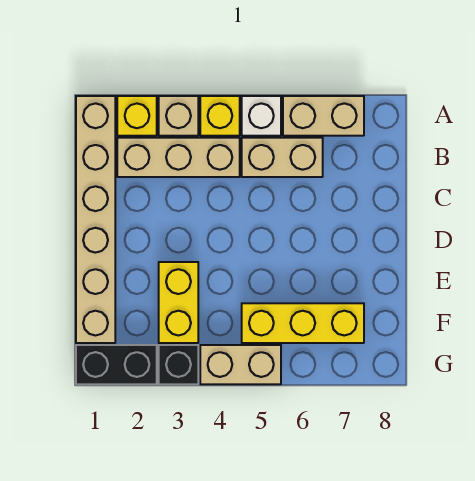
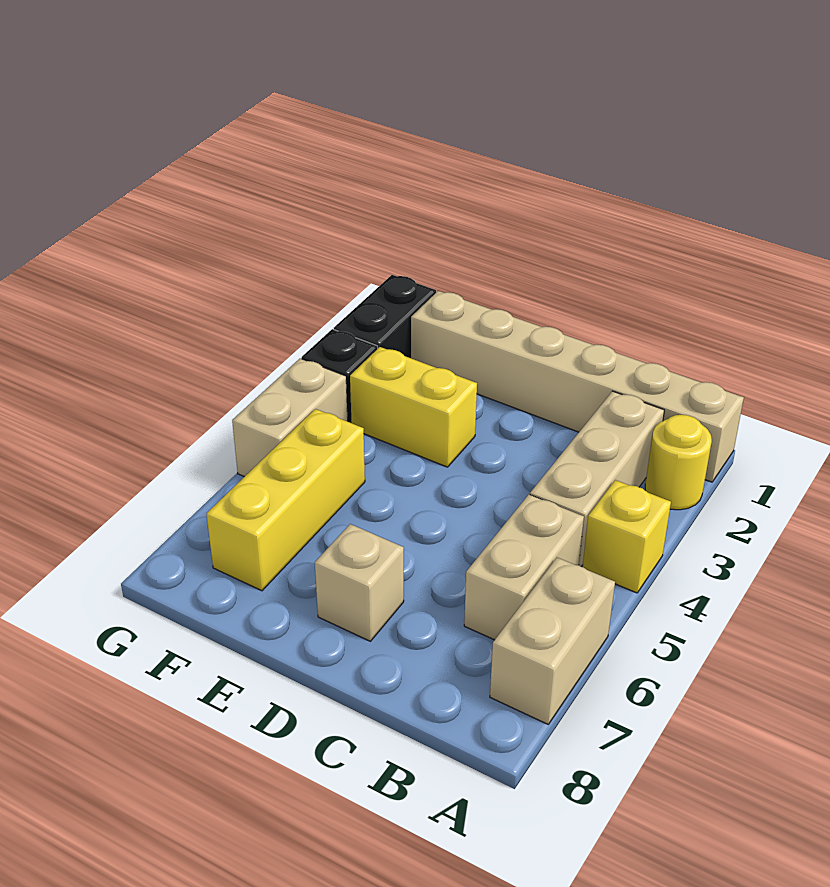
yellow 1x1 brick [117,96,157,136] -> yellow 1x1 round brick [645,415,712,510]
tan 1x1 brick [159,96,198,136] -> tan 1x1 brick moved to [315,524,404,641]
white 1x1 brick [242,96,281,136] -> none

